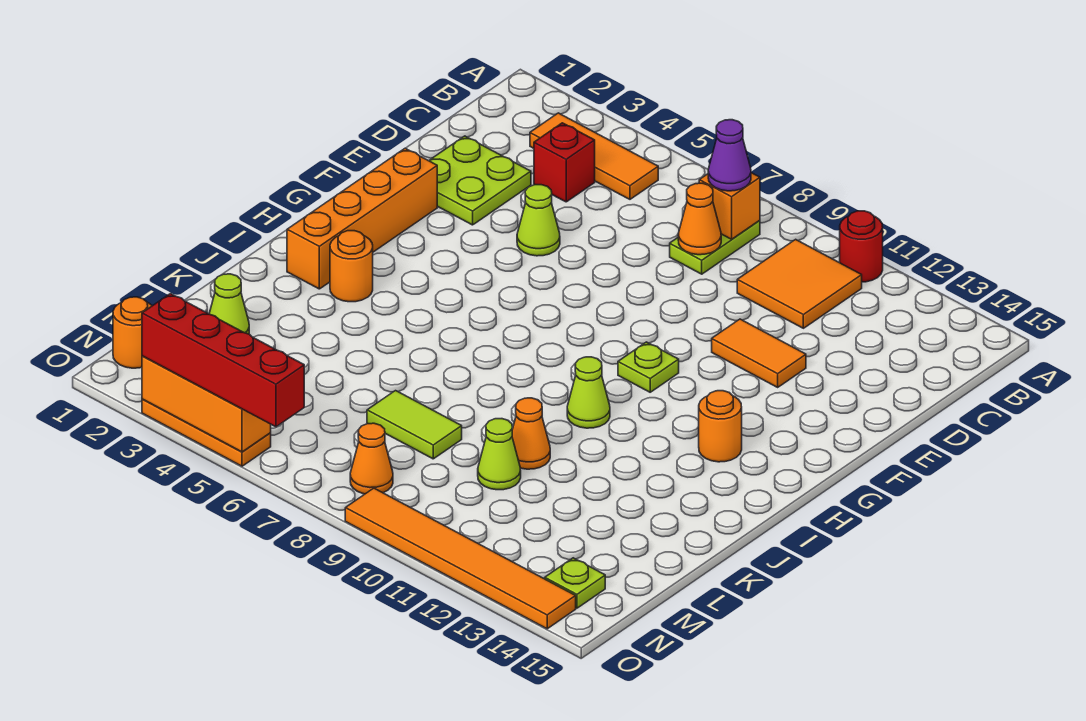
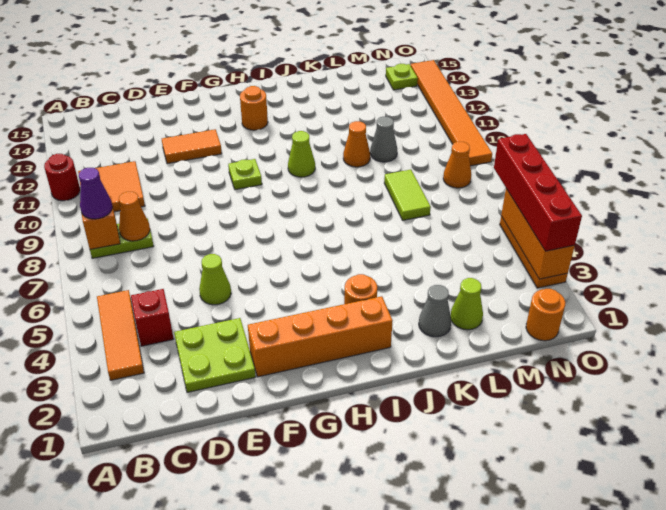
orange 1x2 tile [712,319,806,387] -> orange 1x2 tile turned to [162,129,222,164]
none -> grey 1x1 cone [419,285,451,337]
lime 1x1 cone [478,419,521,490] -> grey 1x1 cone [370,117,397,162]

